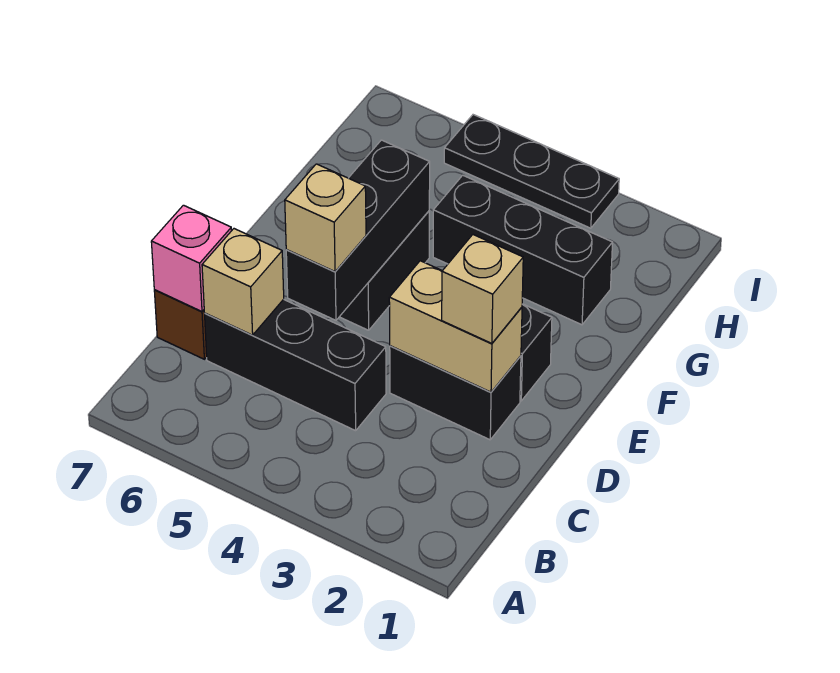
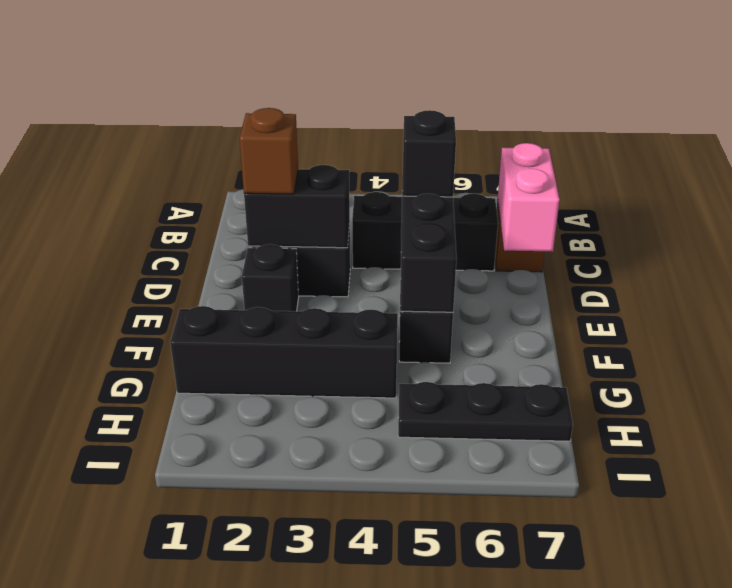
tan 1x1 brick [202,229,284,335] -> none
pink 1x1 brick [151,205,232,311] -> pink 1x2 brick [498,143,560,252]
tan 1x2 brick [389,261,522,392] -> black 1x2 brick [244,165,350,248]
tan 1x1 brick [442,235,523,343] -> brown 1x1 brick [240,108,298,194]
tan 1x1 brick [285,164,366,271] -> black 1x1 brick [402,110,456,197]
black 1x3 brick [433,175,613,325] -> black 1x4 brick [170,306,398,398]
black 1x3 plate [444,115,619,228] -> black 1x3 plate moved to [398,382,573,441]

